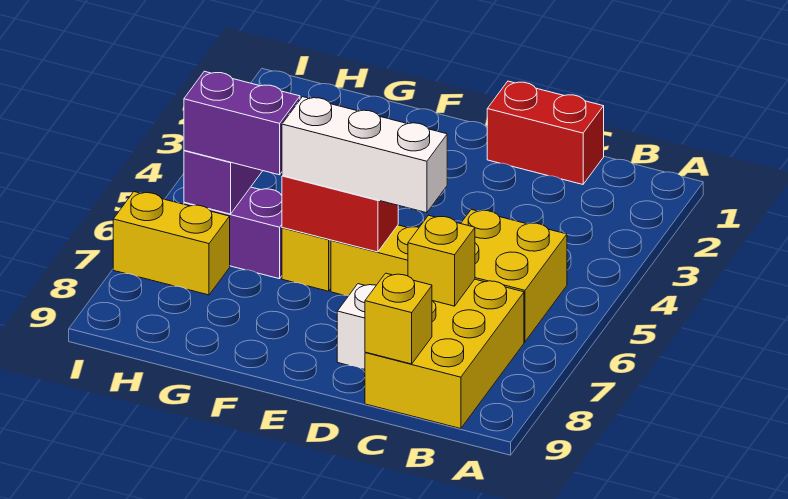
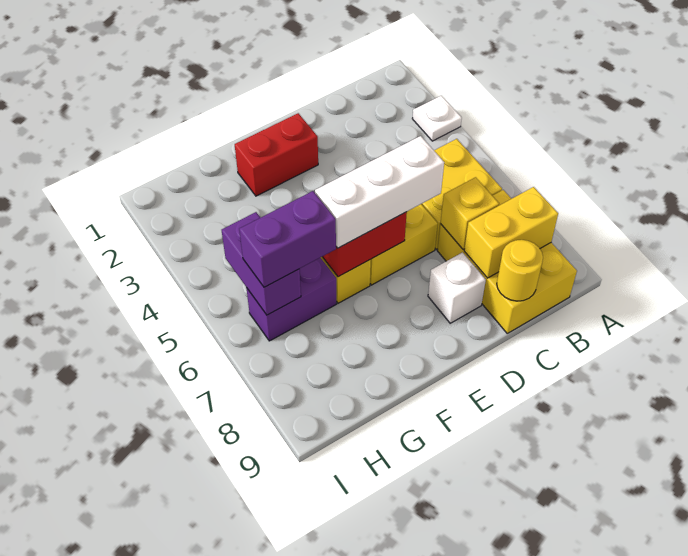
none -> white 1x1 plate [412,96,462,141]
red 1x2 brick [487,81,604,184] -> red 1x2 brick moved to [235,113,318,196]
yellow 1x1 brick [365,273,432,364] -> yellow 1x1 round brick [497,240,543,301]
yellow 1x2 brick [113,192,230,295] -> yellow 1x2 brick moved to [464,187,558,278]

